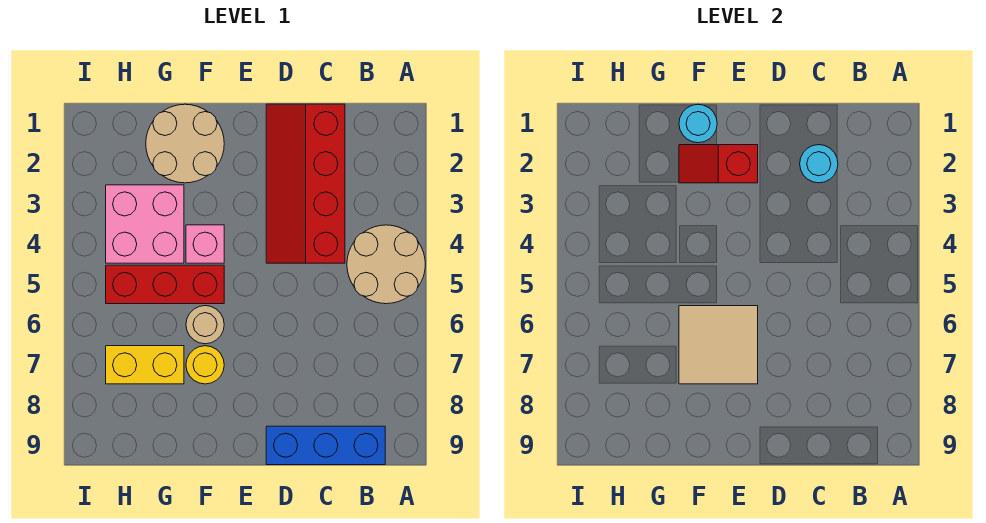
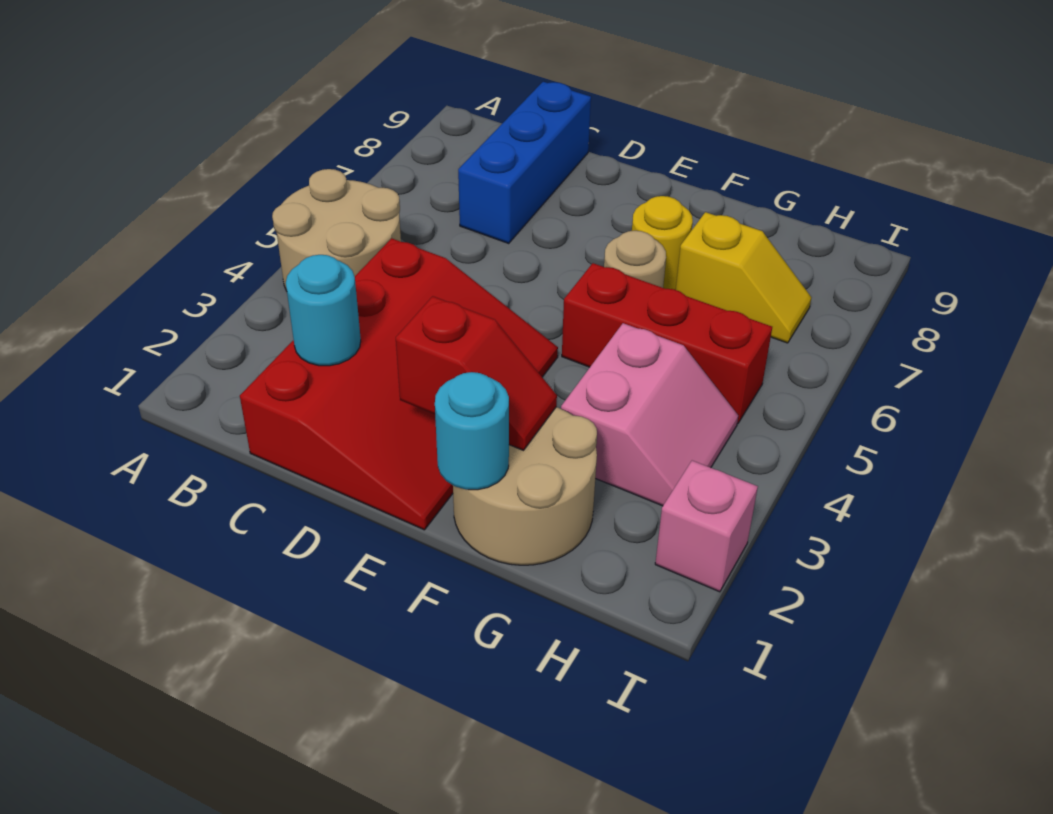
blue 1x3 brick [266,426,385,465] -> blue 1x3 brick turned to [458,82,591,243]
red 2x4 slope [266,104,345,263] -> red 3x4 slope [240,238,558,530]
tan 2x2 tile [679,306,758,384] -> none
pink 1x1 brick [186,225,224,263] -> pink 1x1 brick moved to [655,461,758,592]
pink 2x2 brick [106,185,184,263] -> pink 2x2 slope [561,323,738,506]
yellow 1x2 brick [106,346,184,384] -> yellow 1x2 slope [676,212,812,343]

